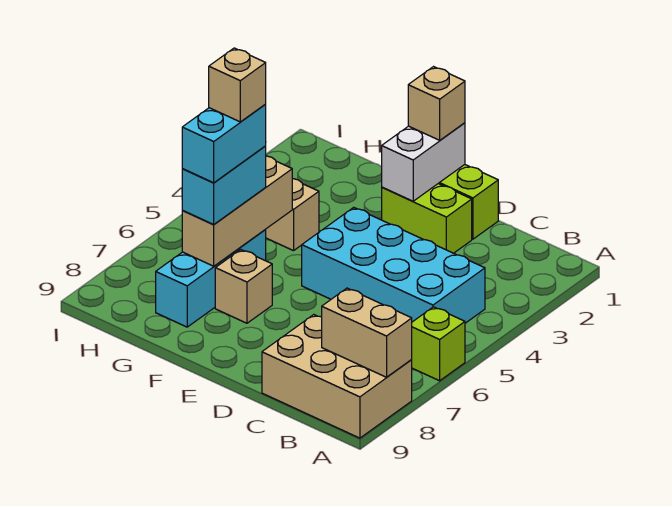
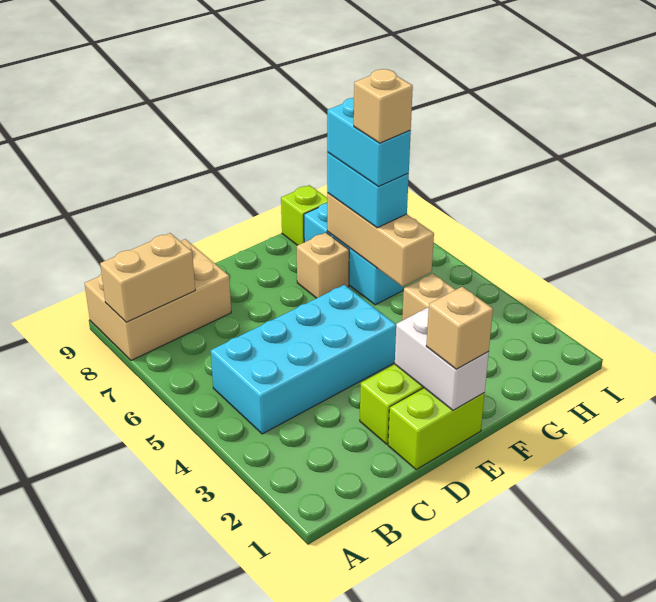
lime 1x1 brick [411,307,465,381] -> lime 1x1 brick moved to [281,185,327,245]

